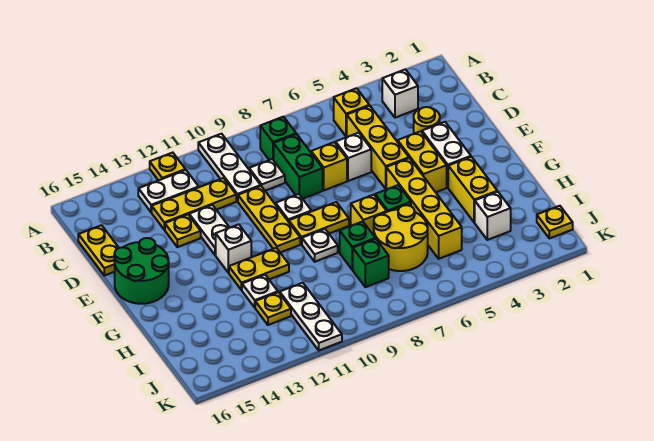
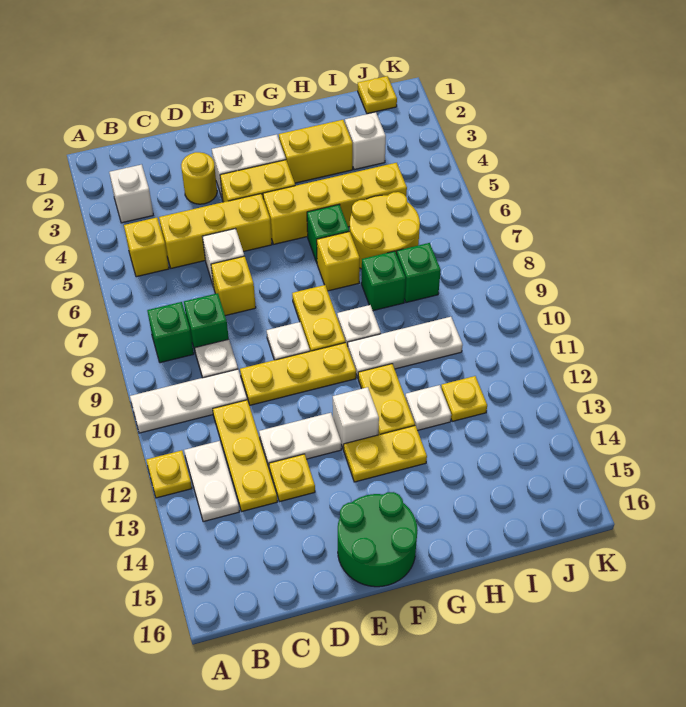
green 1x2 brick [274,134,323,199] -> green 1x1 brick [184,293,229,354]
yellow 1x2 plate [78,225,119,276] -> yellow 1x2 plate moved to [343,426,427,482]
white 1x3 plate [280,283,342,350] -> white 1x3 plate moved to [348,317,463,377]

